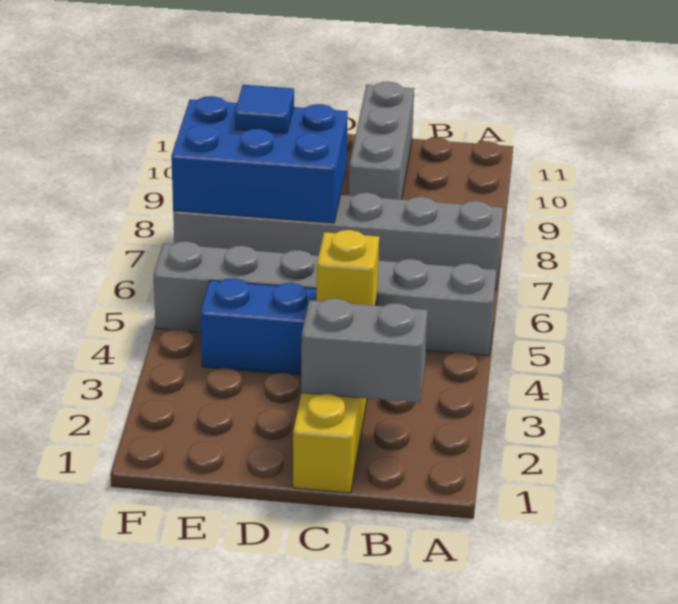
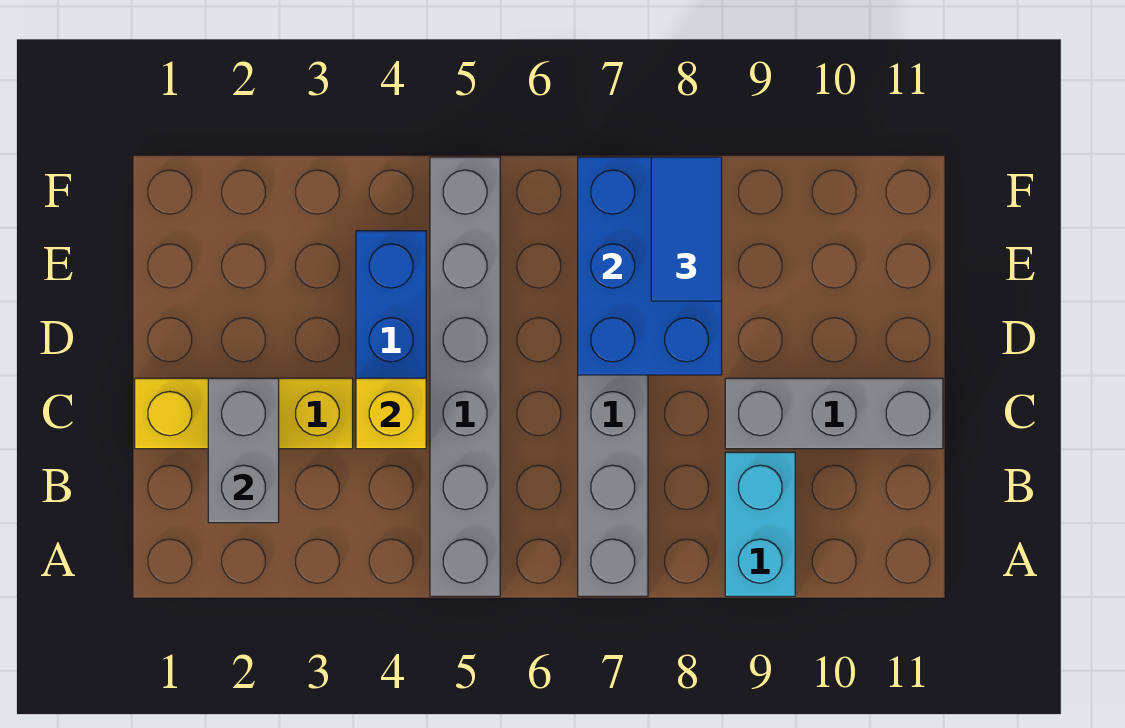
none -> cyan 1x2 brick [725,452,795,596]
blue 1x1 tile [235,85,294,133] -> blue 1x2 tile [651,157,722,301]

